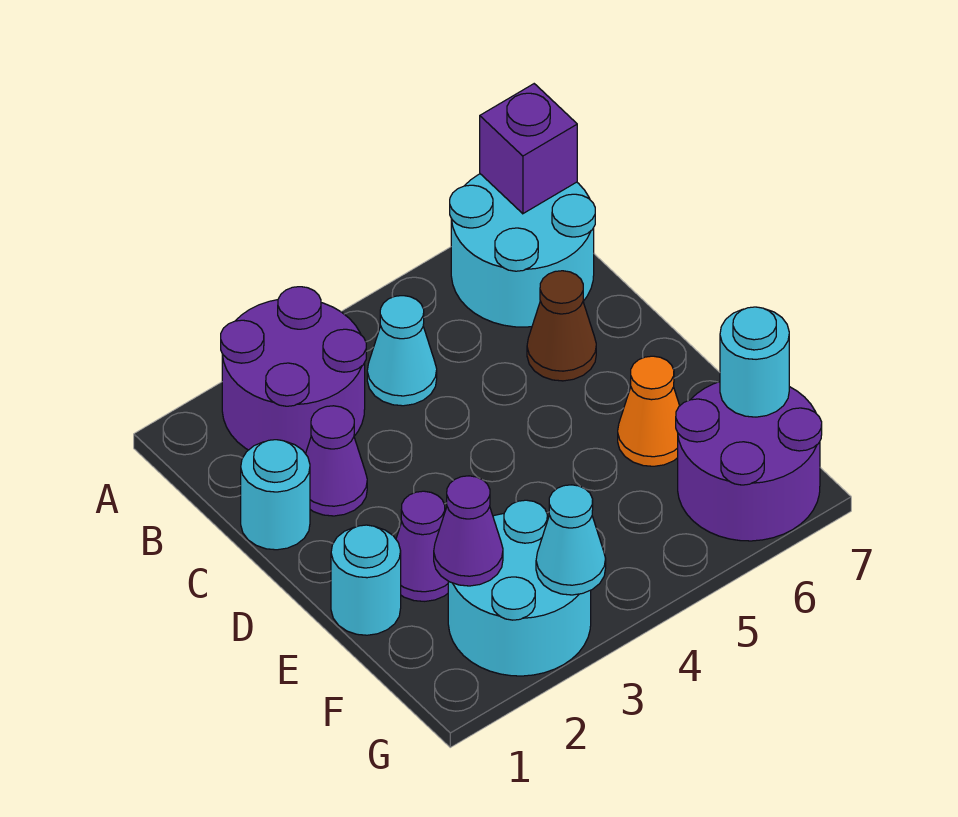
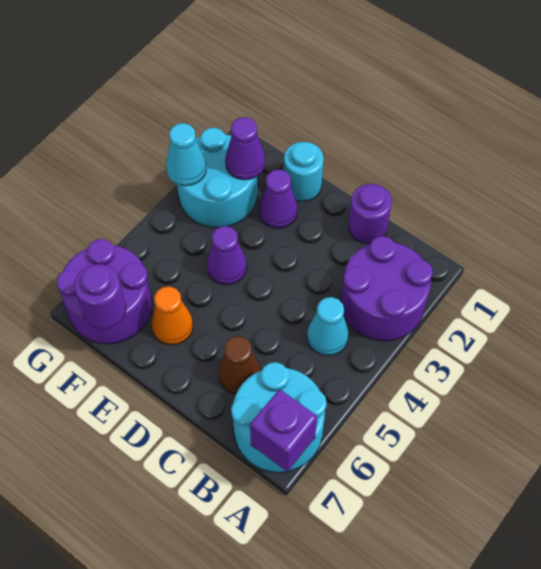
cyan 1x1 round brick [241,440,310,550] -> purple 1x1 round brick [348,184,392,244]
purple 1x1 cone [306,406,367,516] -> purple 1x1 cone moved to [207,226,247,285]
cyan 1x1 round brick [720,307,789,417] -> purple 1x1 round brick [74,264,126,329]

